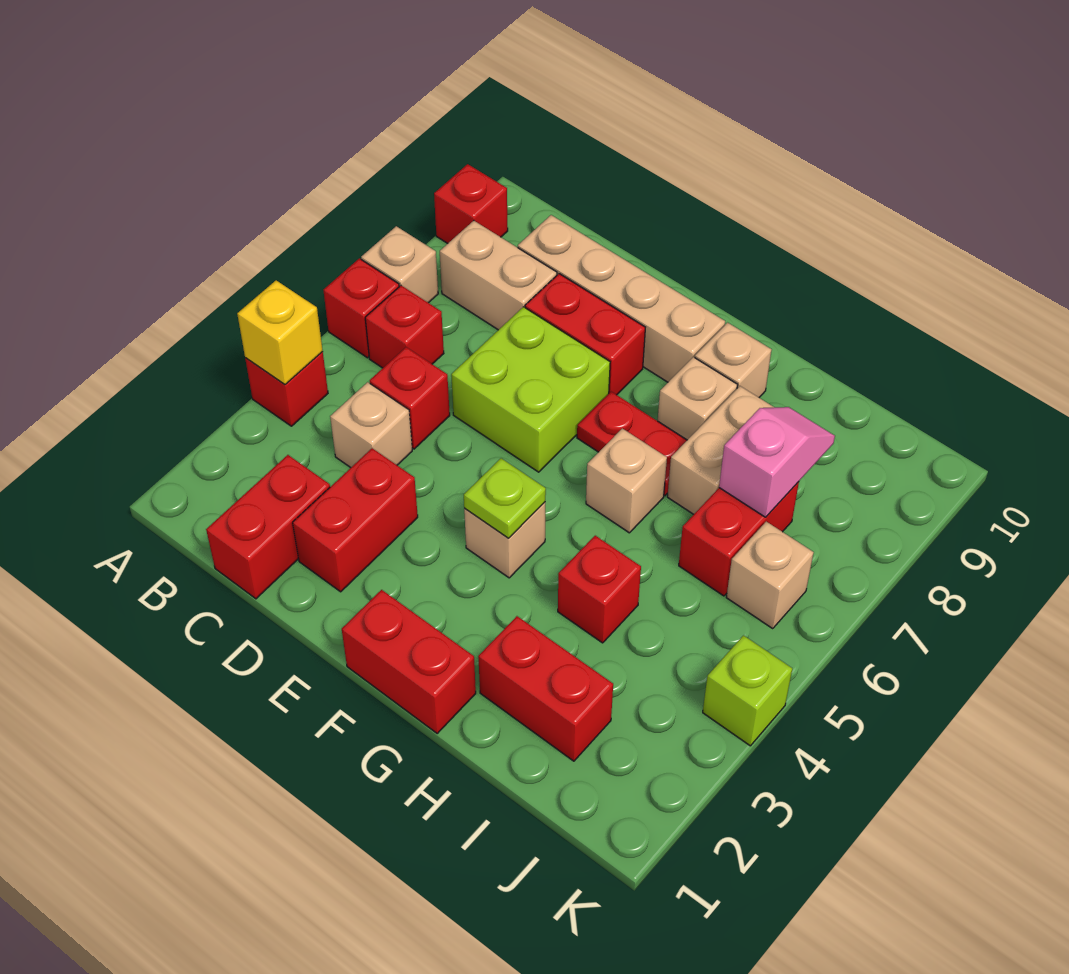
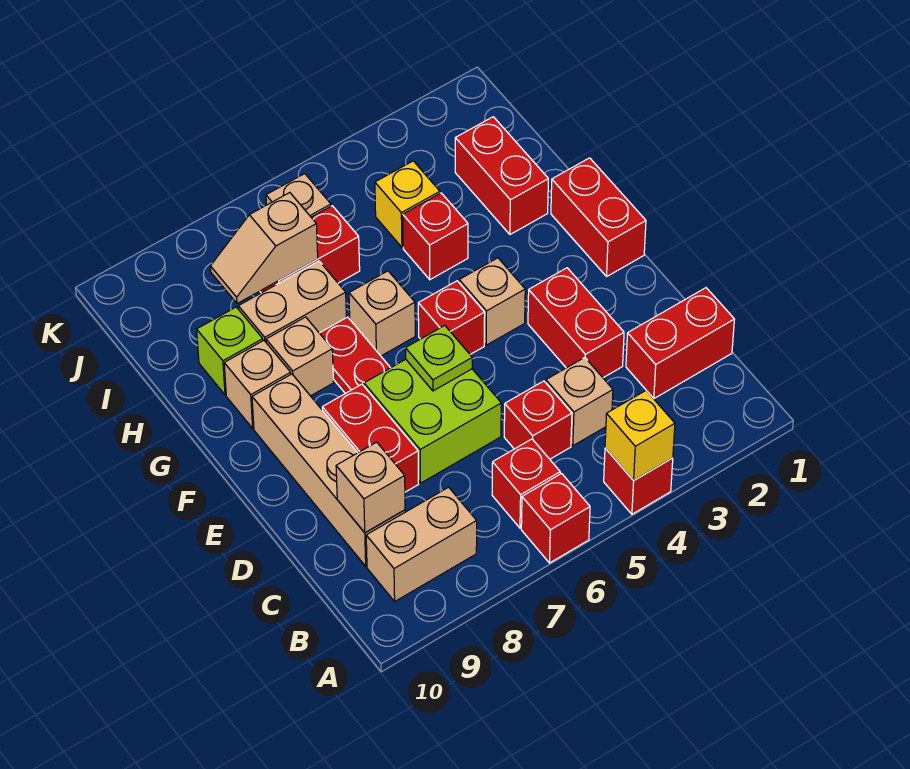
tan 1x1 brick [361,226,438,303] -> tan 1x1 brick moved to [336,442,405,533]
red 1x1 brick [434,164,508,243] -> red 1x1 brick moved to [418,281,485,354]
tan 1x2 brick [440,221,557,330] -> tan 1x2 brick turned to [366,487,477,601]
red 1x2 brick [293,448,418,592] -> red 1x2 brick turned to [528,268,624,378]
lime 1x1 plate [464,458,546,538] -> lime 1x1 plate moved to [405,326,472,391]
none -> yellow 1x1 brick [375,161,440,247]
pink 1x2 slope [719,407,835,517] -> tan 1x2 slope [210,193,318,304]
lime 1x1 brick [703,636,792,746] -> lime 1x1 brick moved to [197,307,263,395]

